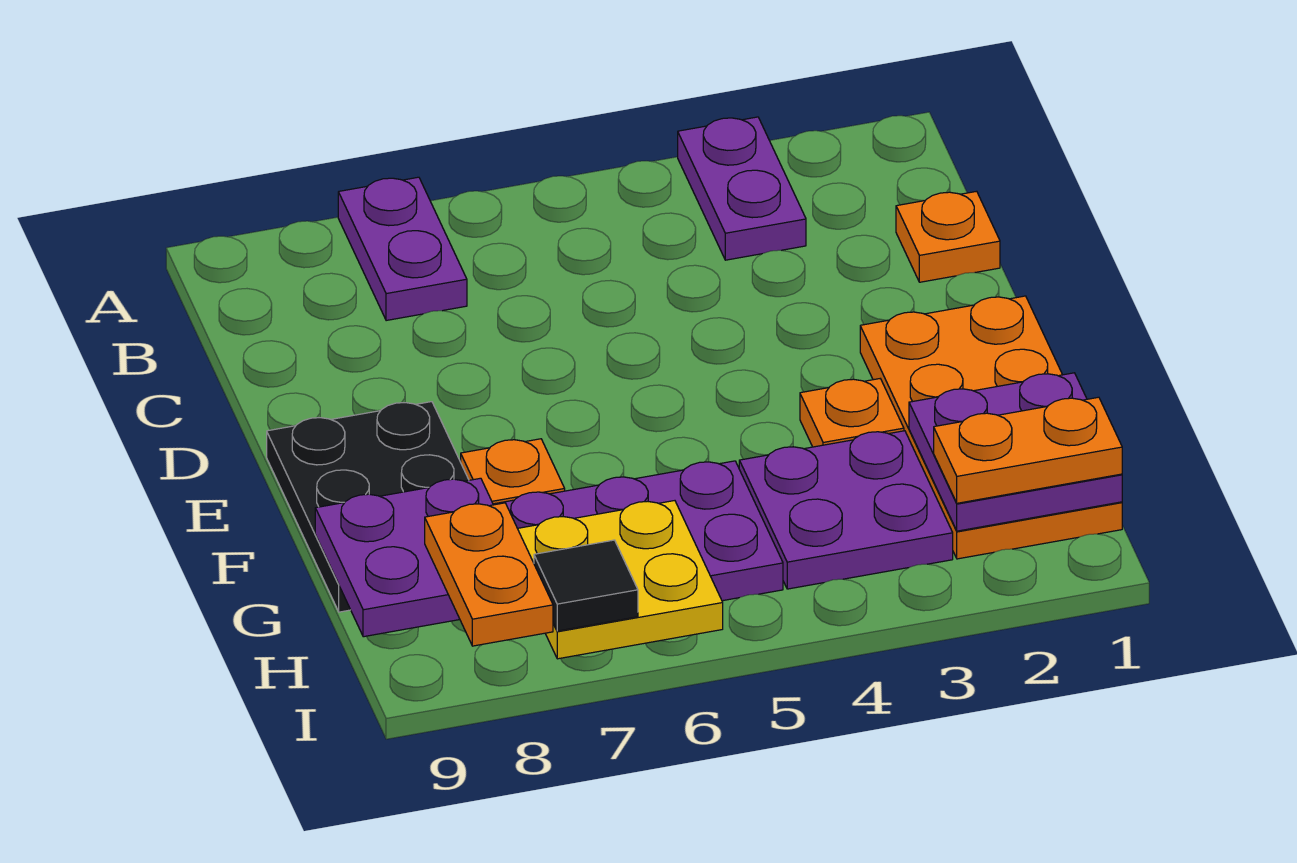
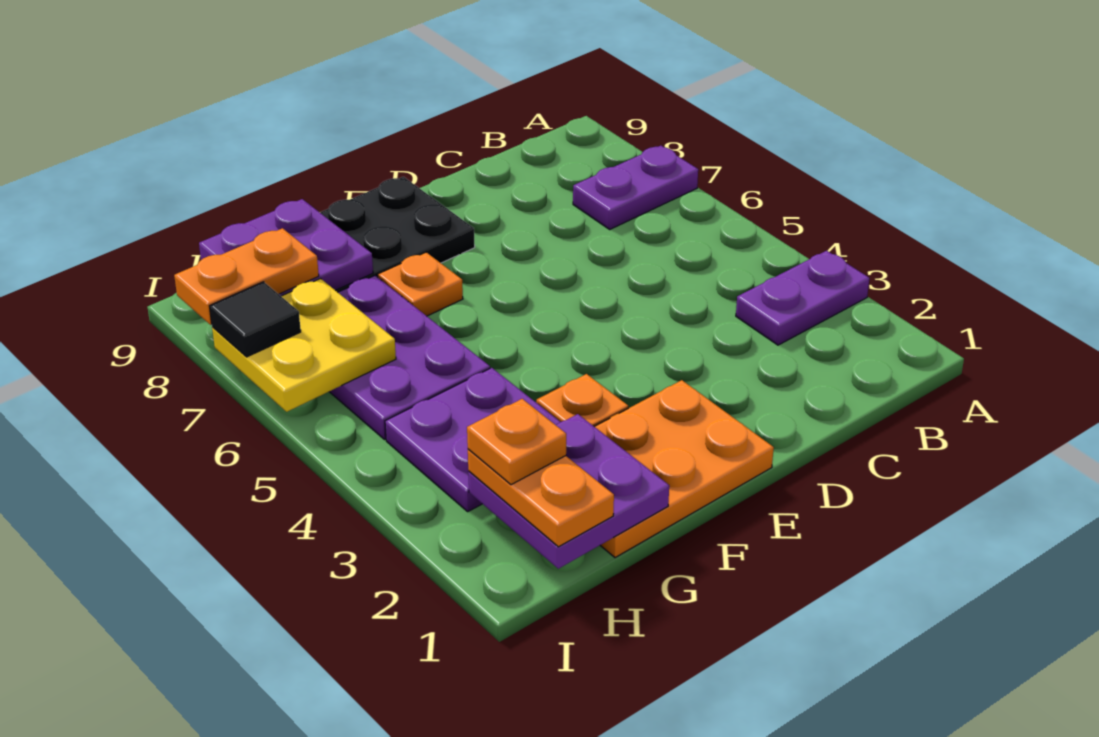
orange 1x1 plate [896,191,1000,282] -> orange 1x1 plate moved to [467,399,566,485]
orange 2x4 plate [860,296,1122,559] -> orange 2x3 plate [594,380,774,558]

